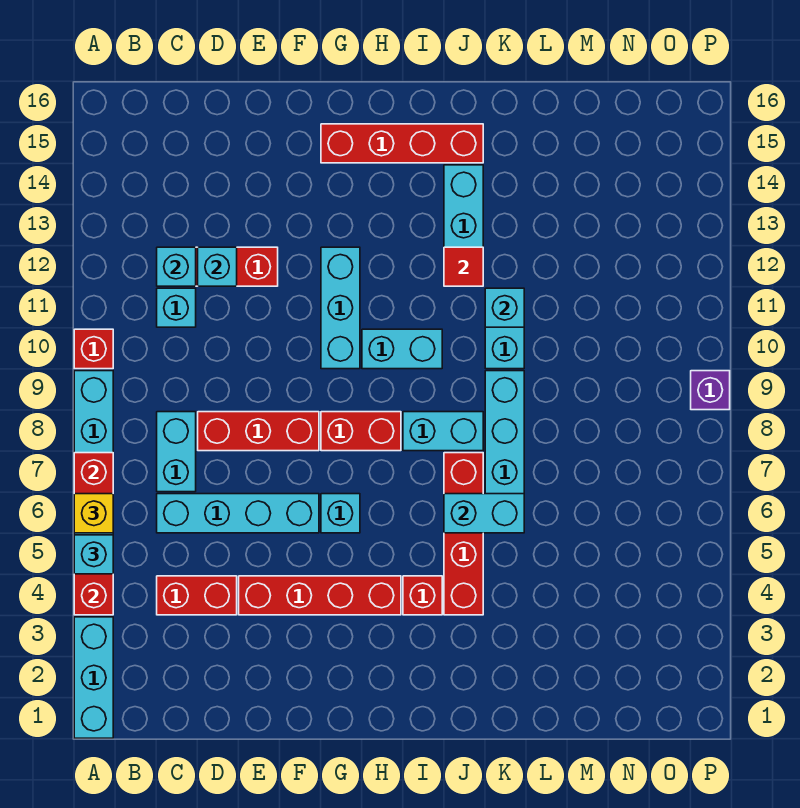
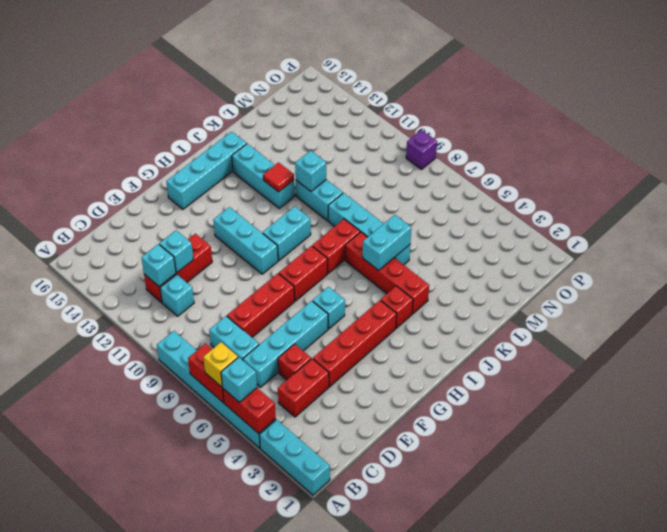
red 1x1 brick [74,329,113,369] -> red 1x1 brick moved to [278,344,311,380]
red 1x4 brick [321,124,483,163] -> cyan 1x4 brick [166,132,247,209]
cyan 1x2 brick [403,412,483,451] -> red 1x2 brick [312,219,360,273]

